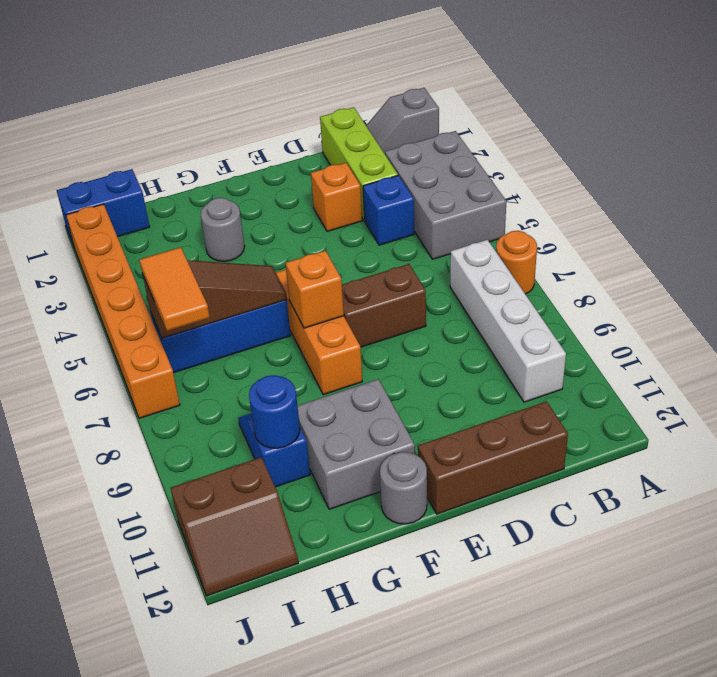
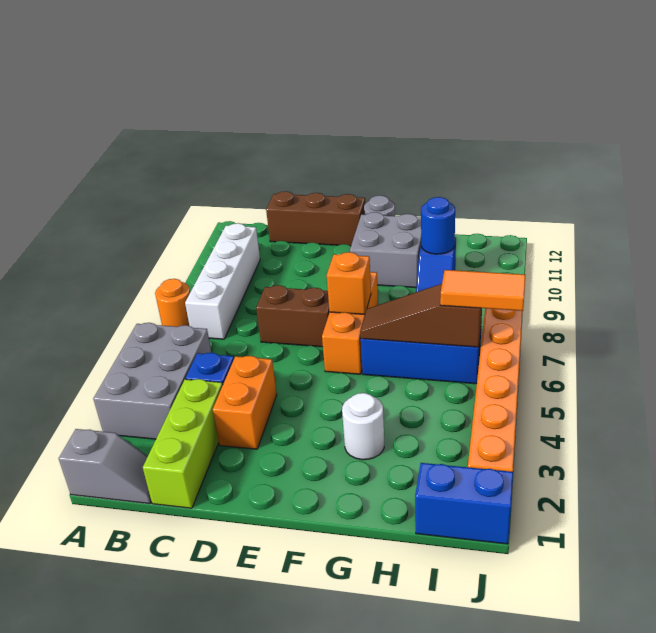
orange 1x1 brick [311,163,362,231] -> orange 1x2 brick [213,356,277,449]
grey 1x1 round brick [201,198,245,261] -> white 1x1 round brick [342,393,384,460]
orange 1x2 tile [139,247,210,331] -> orange 1x2 tile turned to [440,270,525,311]
brown 2x2 slope [171,457,298,596] -> none

